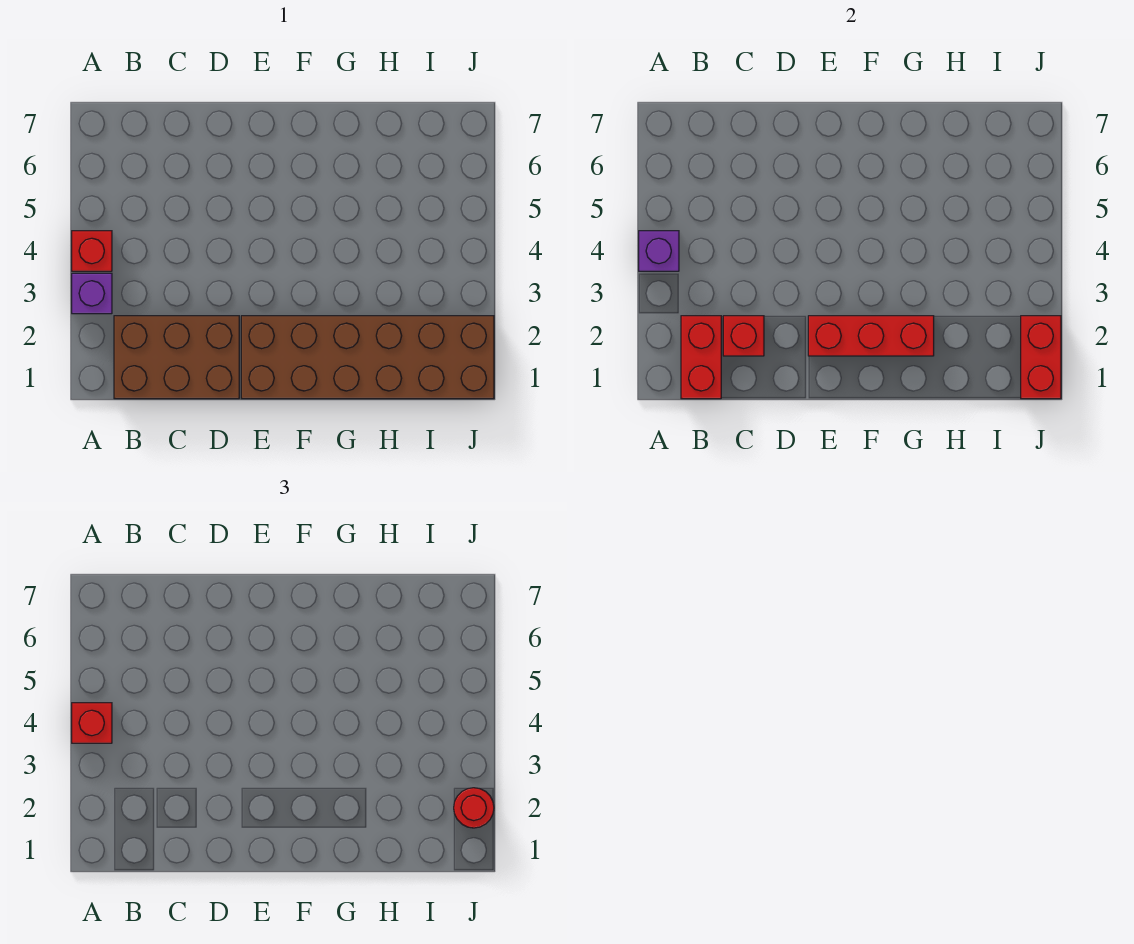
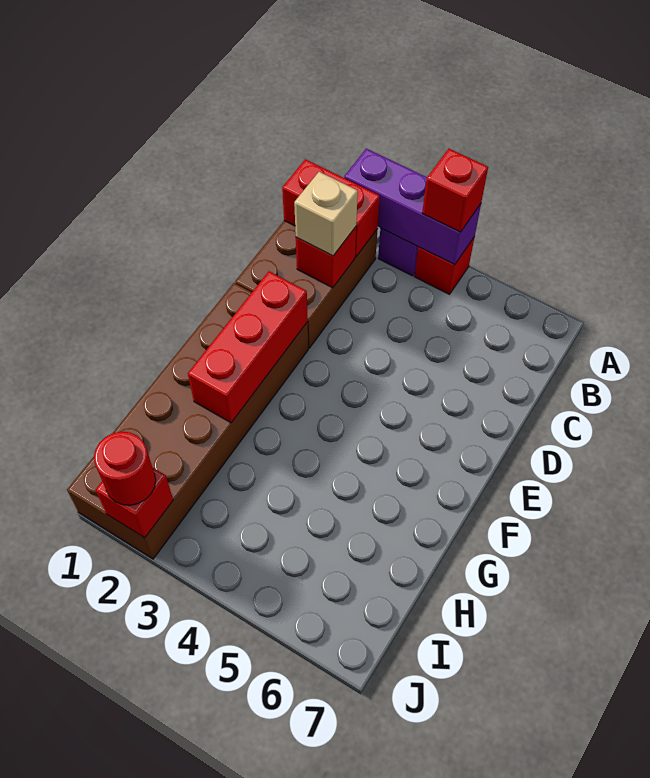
purple 1x1 brick [639,231,679,271] -> purple 1x3 brick [344,149,481,265]
none -> tan 1x1 brick [294,172,358,256]
red 1x2 brick [1021,316,1061,399] -> red 1x1 brick [96,468,173,538]

